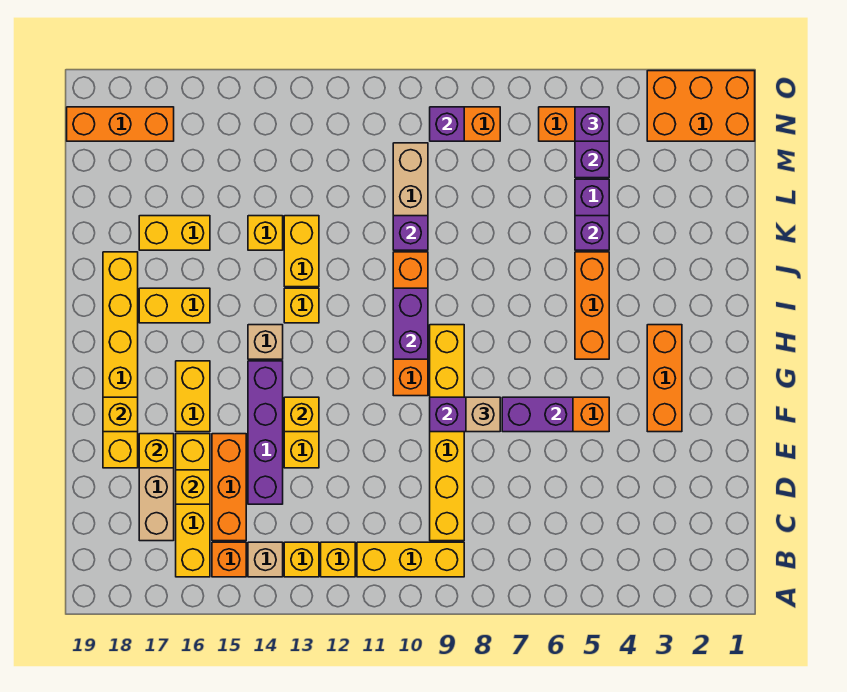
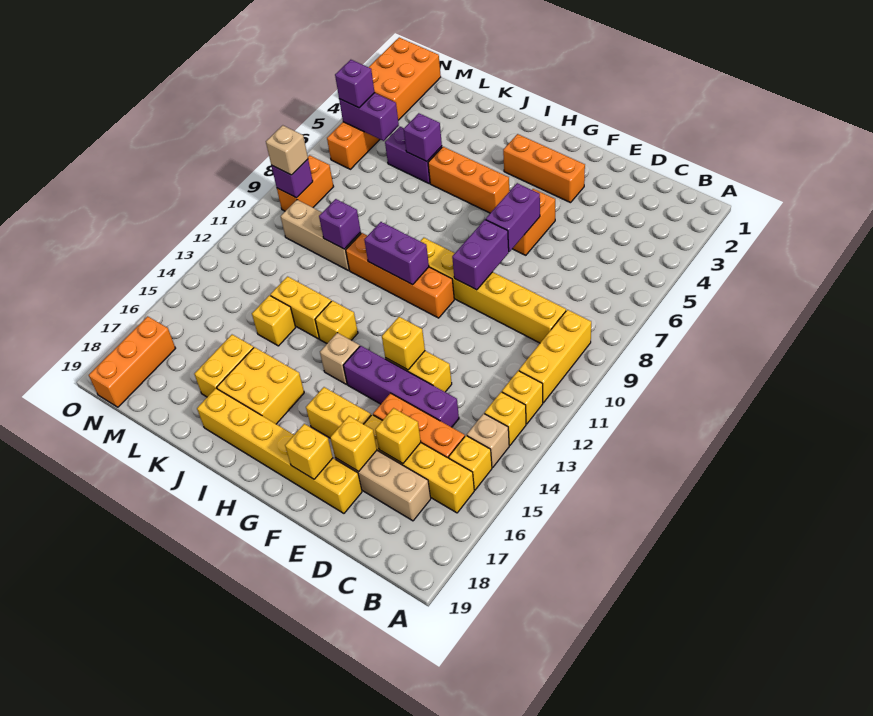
orange 1x1 brick [212,542,246,577] -> yellow 1x1 brick [449,436,492,490]
tan 1x1 brick [466,397,500,432] -> tan 1x1 brick moved to [266,125,308,175]
yellow 1x2 brick [139,288,210,323] -> yellow 2x2 brick [217,347,304,424]

